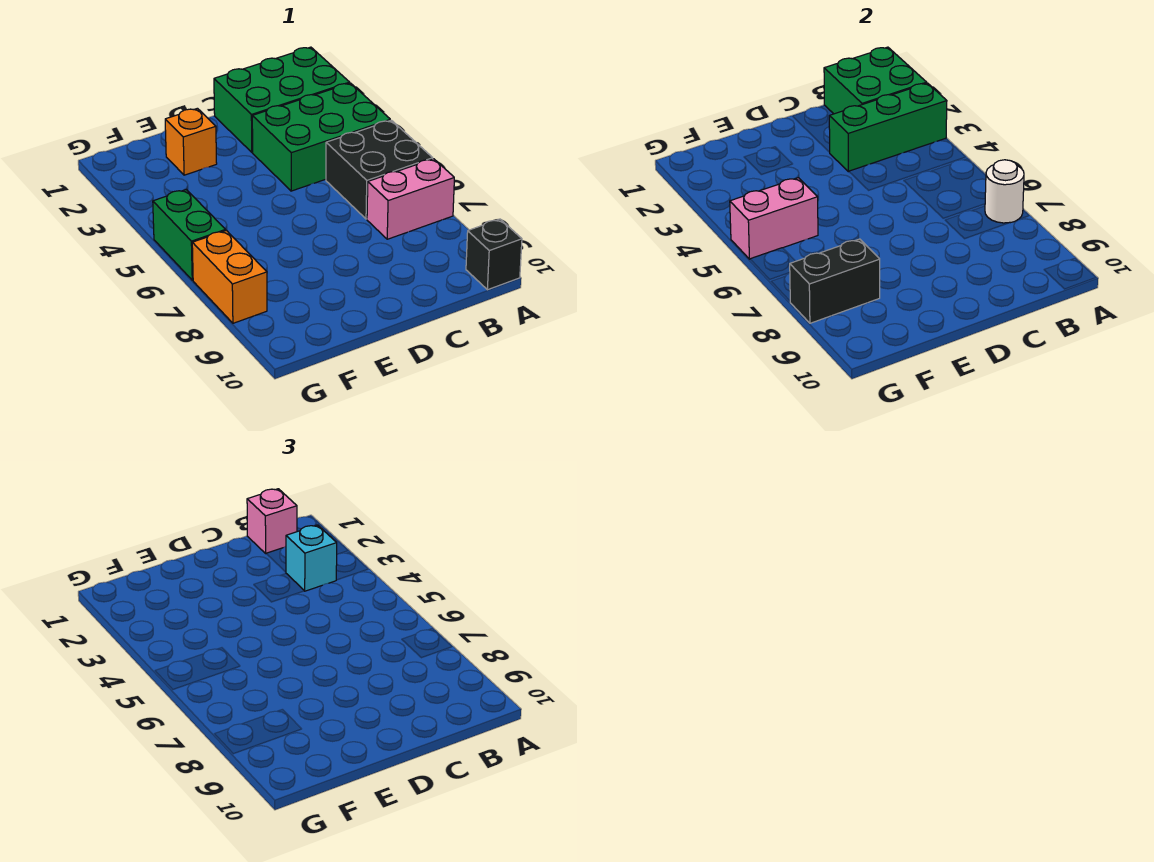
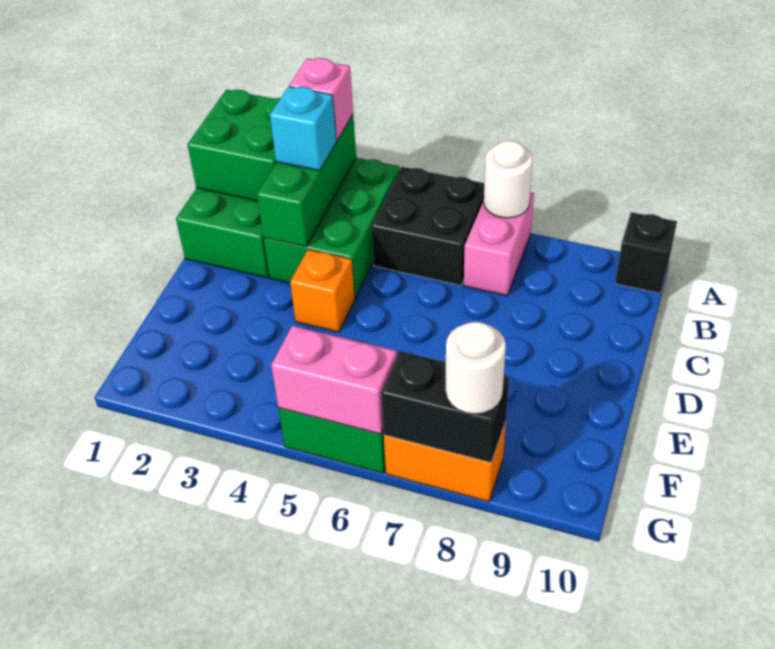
pink 1x1 brick [247,489,297,553] -> pink 1x1 brick moved to [289,58,353,140]
orange 1x1 brick [165,108,217,175] -> orange 1x1 brick moved to [290,250,355,332]
pink 1x2 brick [730,178,818,259] -> pink 1x2 brick turned to [271,326,397,434]
black 1x2 brick [790,239,880,323] -> black 1x2 brick turned to [381,351,509,463]
none -> white 1x1 round brick [446,322,506,414]

